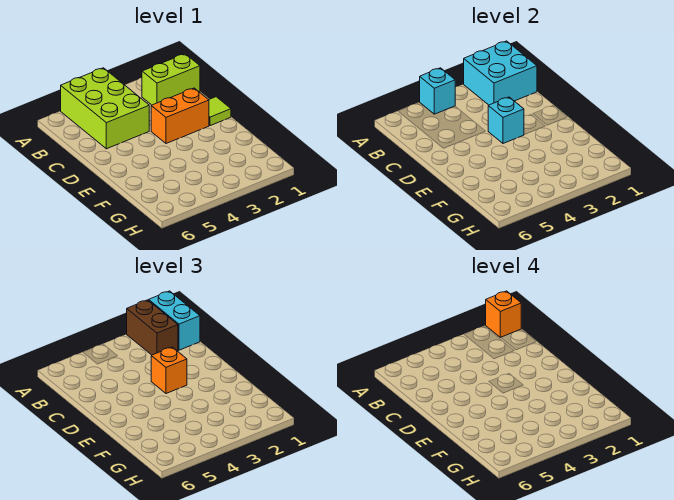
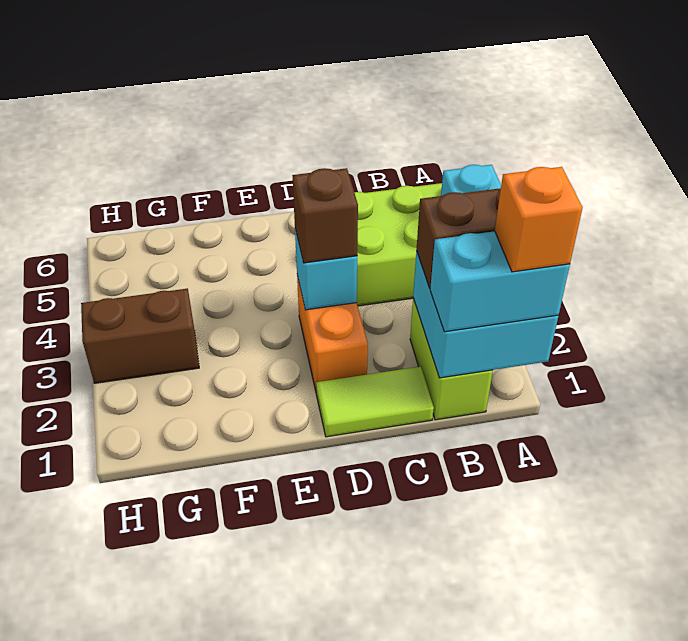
lime 1x1 tile [209,97,231,126] -> lime 1x2 tile [316,367,434,437]
orange 1x1 brick [151,347,187,393] -> brown 1x1 brick [292,168,358,263]
none -> brown 1x2 brick [81,288,199,383]

